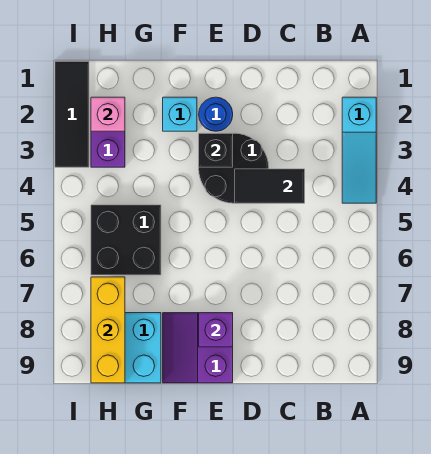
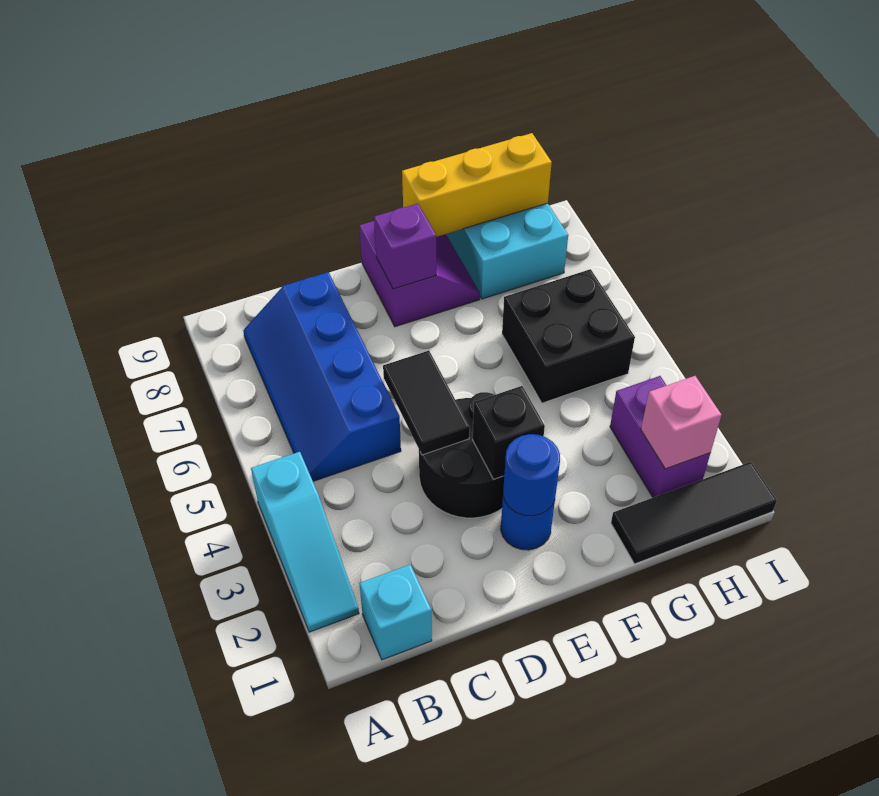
cyan 1x3 slope [342,97,376,203] -> cyan 1x3 slope turned to [251,452,359,632]
none -> blue 2x4 slope [243,272,401,481]
black 1x2 tile [235,169,305,203] -> black 1x2 tile turned to [383,351,470,455]
none -> blue 1x1 round brick [503,434,560,516]
cyan 1x1 brick [163,97,197,131] -> cyan 1x1 brick moved to [359,565,432,660]
yellow 1x3 brick [91,277,125,383] -> yellow 1x3 brick turned to [402,133,552,237]
black 1x3 tile [55,61,89,167] -> black 1x3 tile turned to [611,462,777,564]

